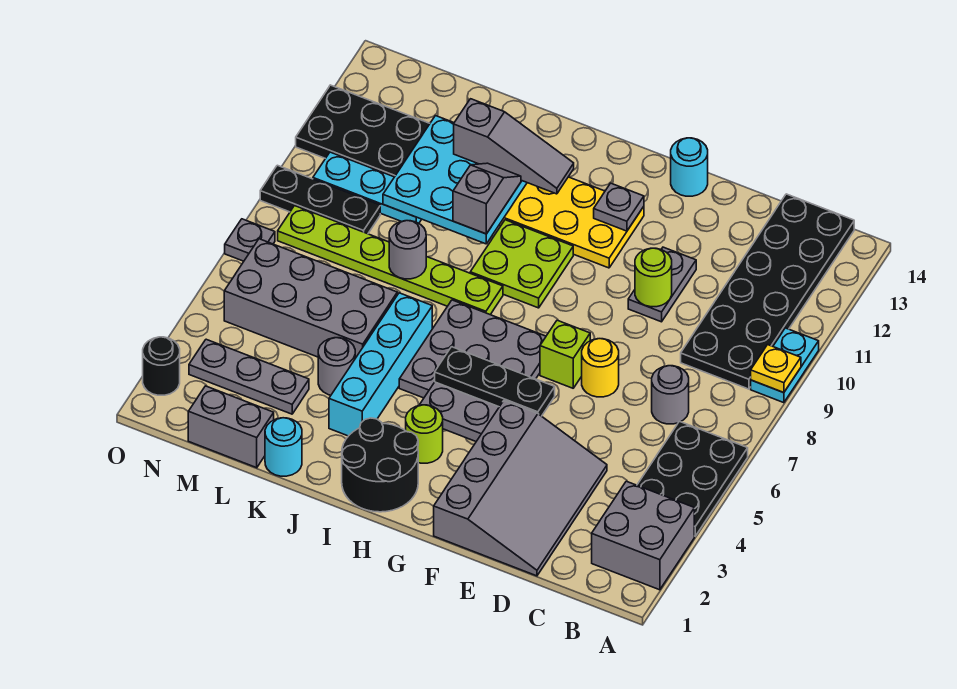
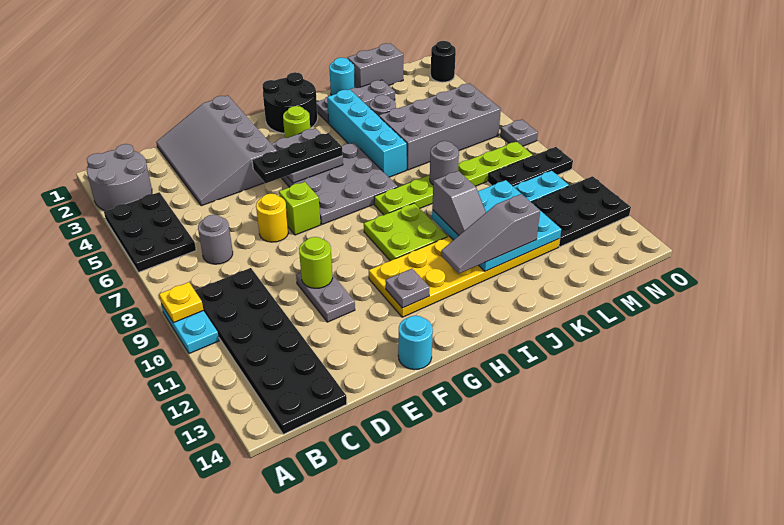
grey 2x2 brick [592,481,694,590] -> grey 2x2 round brick [87,144,152,211]
grey 1x3 plate [189,339,309,414] -> grey 1x3 plate moved to [317,80,395,123]

